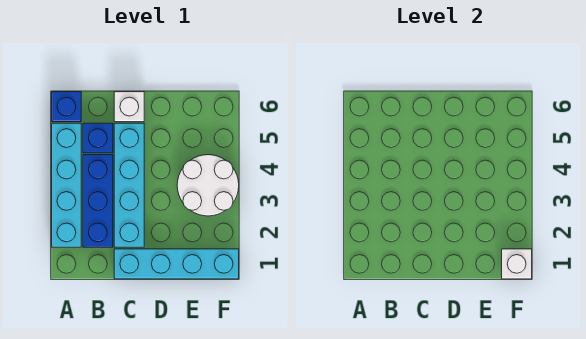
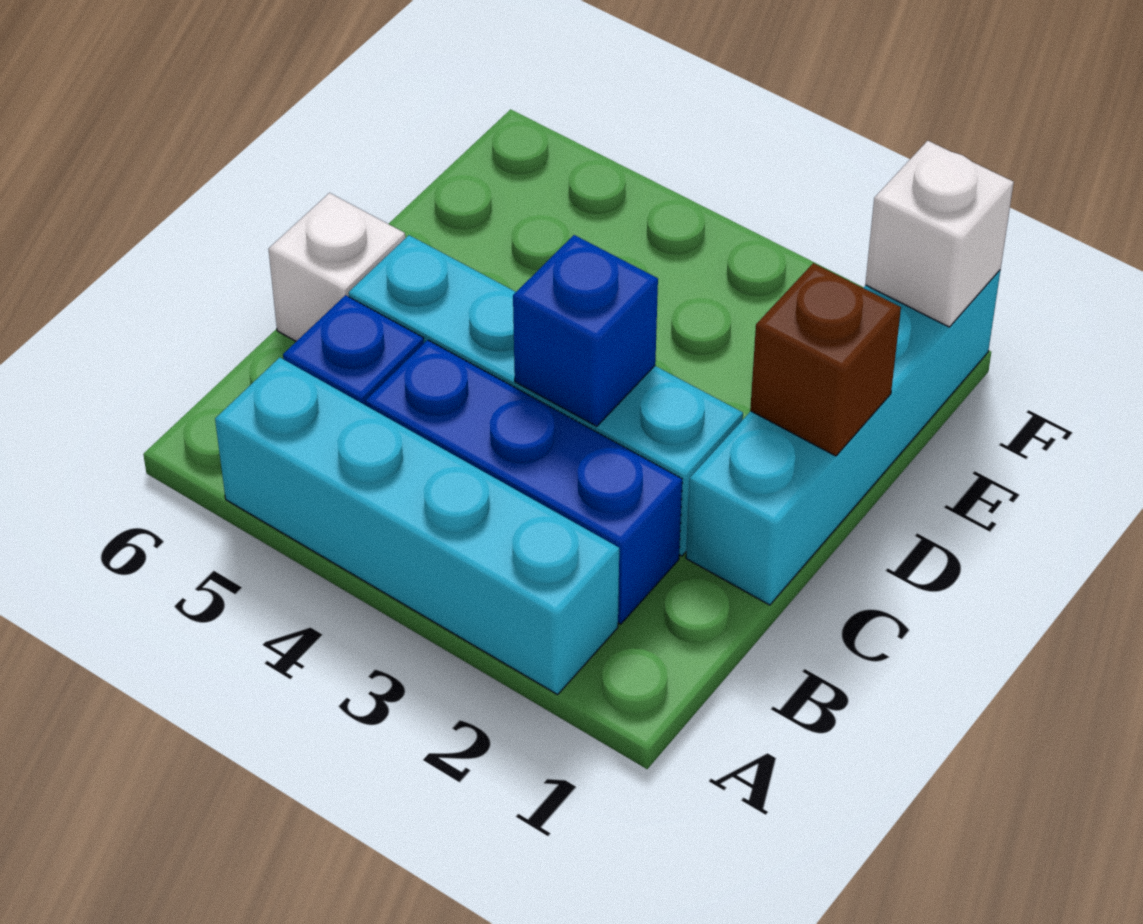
blue 1x1 brick [52,92,81,122] -> blue 1x1 brick moved to [513,235,658,426]
none -> brown 1x1 brick [750,263,901,456]
white 2x2 round brick [177,155,239,216] -> none

